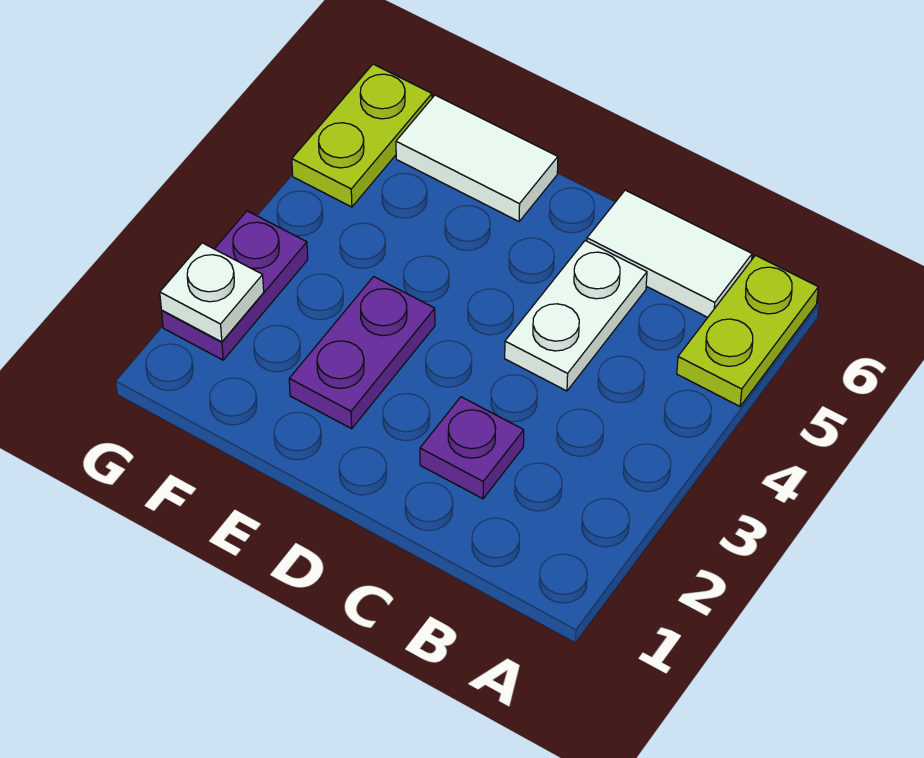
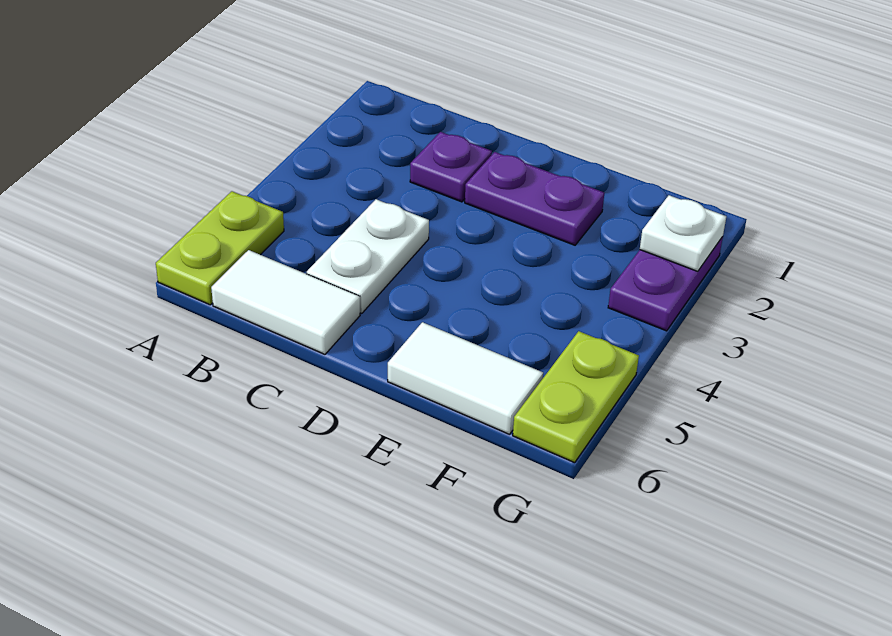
purple 1x2 plate [289,277,435,429] -> purple 1x2 plate turned to [465,152,604,245]

